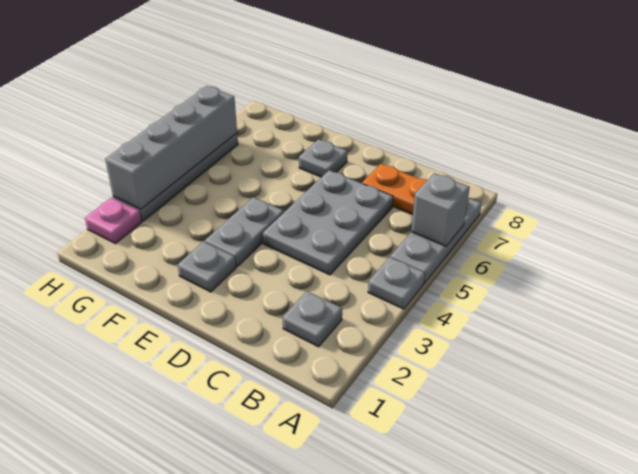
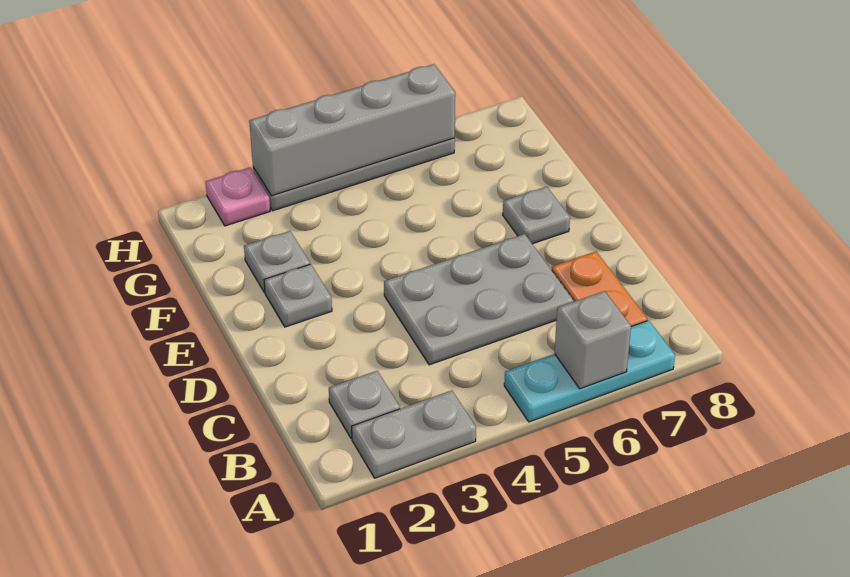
grey 1x1 plate [368,257,425,309] -> grey 1x1 plate moved to [244,231,310,292]
grey 1x3 plate [390,198,482,283] -> cyan 1x3 plate [504,320,675,422]
grey 1x2 plate [205,197,284,267] -> grey 1x2 plate moved to [352,391,476,478]

